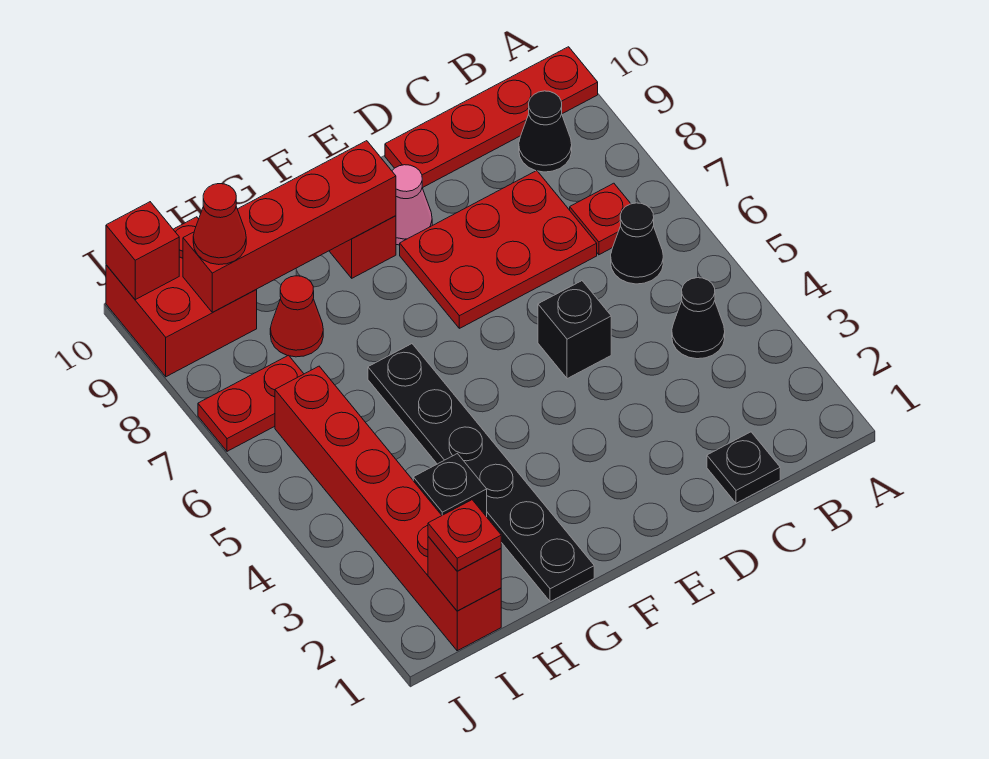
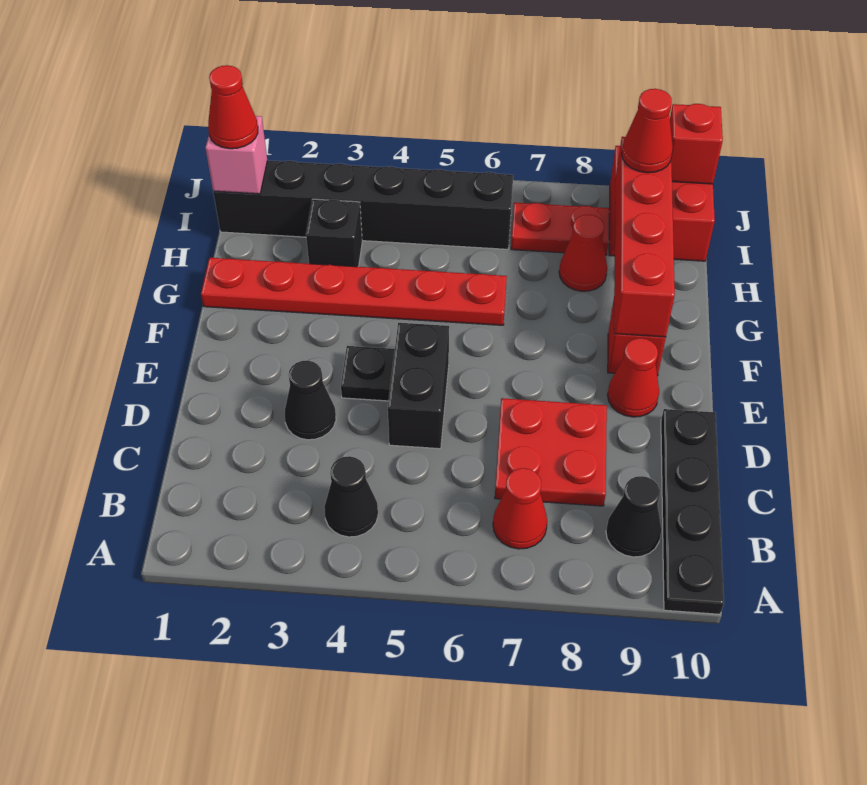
red 1x4 plate [385,47,598,188] -> black 1x4 plate [661,409,724,614]
black 1x1 cone [611,203,663,284] -> black 1x1 cone moved to [285,360,336,440]
red 1x1 plate [570,183,631,255] -> red 1x1 cone [493,468,547,549]
black 1x1 plate [707,432,780,503] -> black 1x1 plate moved to [341,346,395,401]
red 2x3 plate [400,171,597,328] -> red 2x2 plate [495,398,607,506]
black 1x1 brick [538,281,611,379] -> black 1x2 brick [388,323,449,449]
pink 1x1 cone [392,165,432,245] -> red 1x1 cone [608,338,659,417]
black 1x6 plate [368,344,594,602] -> red 1x6 plate [201,258,507,325]
red 1x6 brick [275,366,501,651] -> black 1x6 brick [213,160,513,249]
red 1x1 brick [428,537,501,611] -> pink 1x1 brick [206,116,267,194]
red 1x1 plate [428,500,501,571] -> red 1x1 cone [208,65,258,149]
red 1x2 plate [198,355,304,451] -> red 1x2 plate turned to [511,203,609,255]

